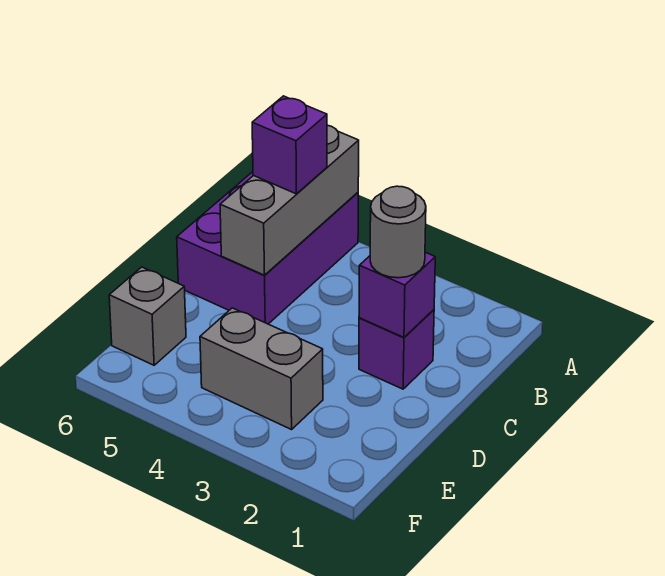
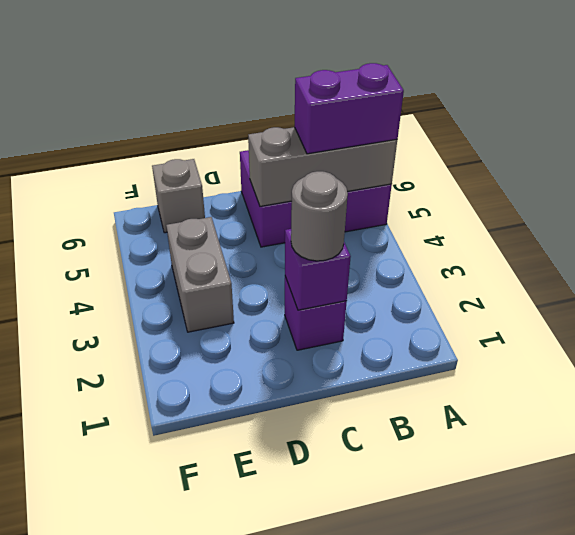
purple 1x1 brick [252,96,327,194] -> purple 1x2 brick [294,63,404,154]

